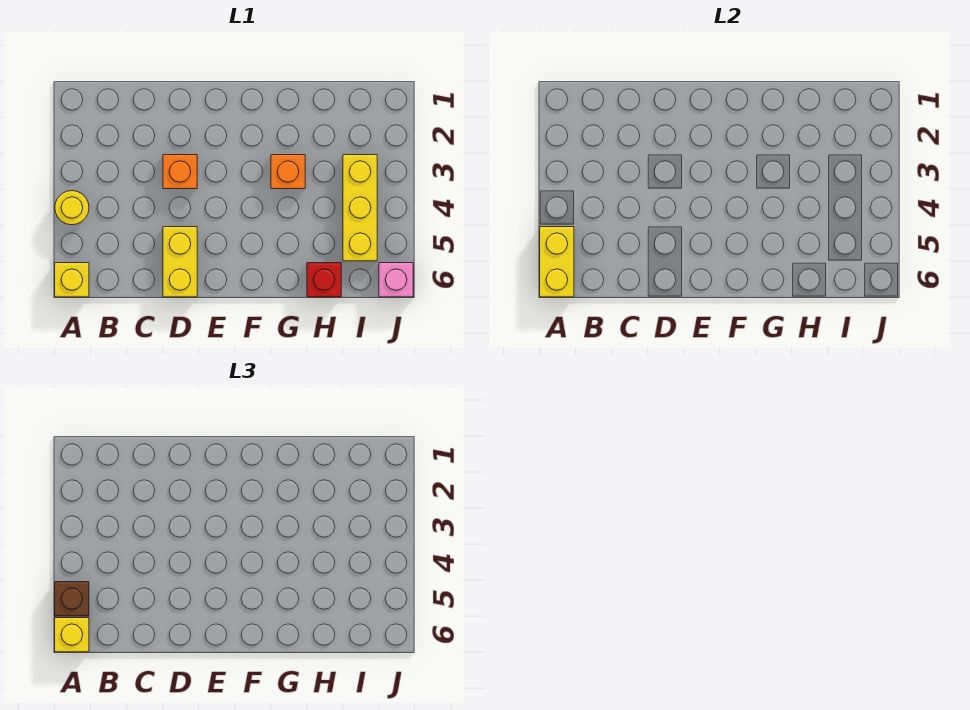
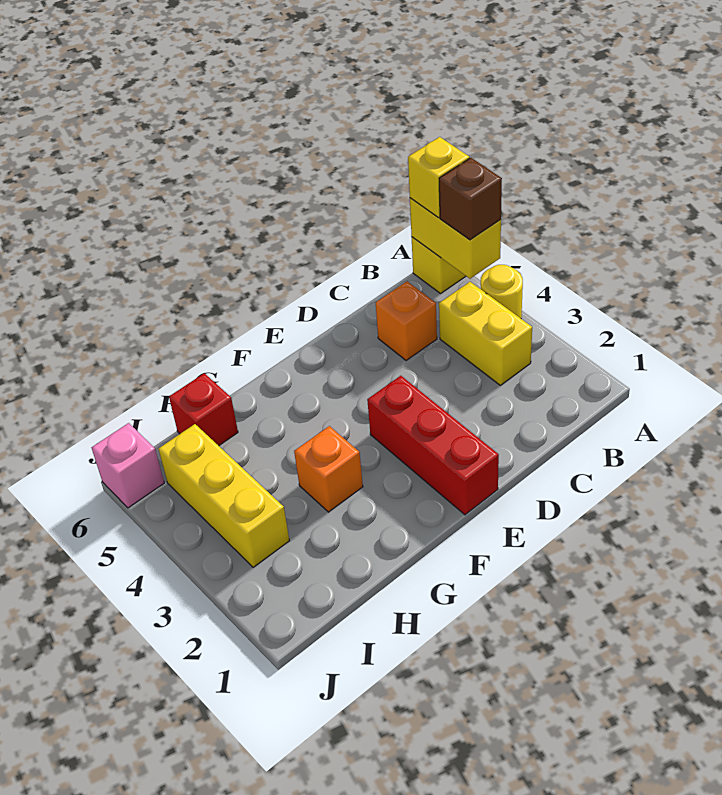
orange 1x1 brick [163,155,197,189] -> orange 1x1 brick moved to [376,281,437,361]
yellow 1x2 brick [163,227,197,297] -> yellow 1x2 brick moved to [439,282,532,385]
none -> red 1x3 brick [367,376,499,515]

